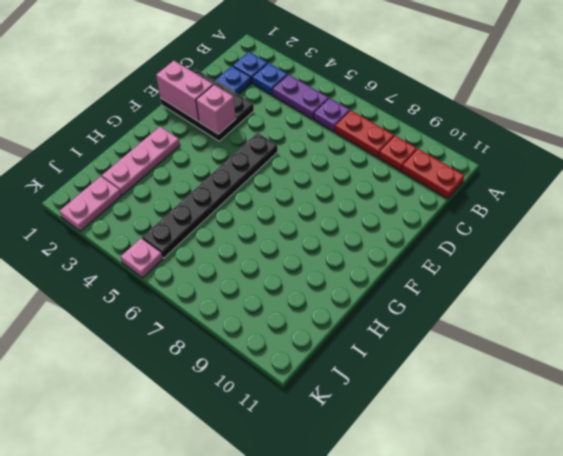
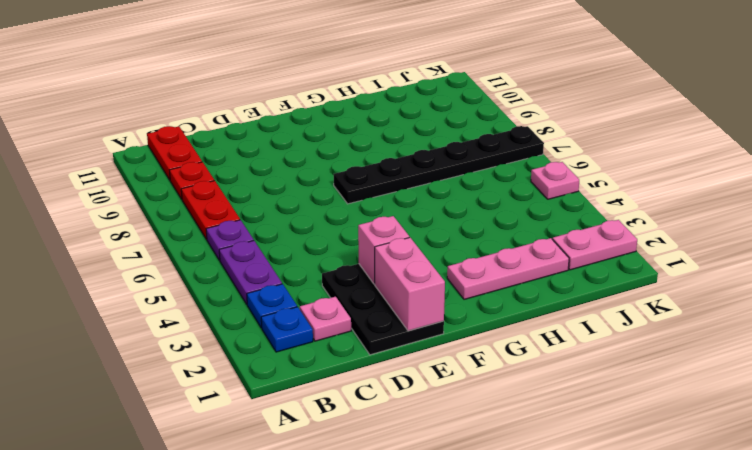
blue 1x1 plate [216,66,251,95] -> pink 1x1 plate [300,297,351,341]
black 1x6 plate [142,133,278,258] -> black 1x6 plate moved to [334,126,544,204]

